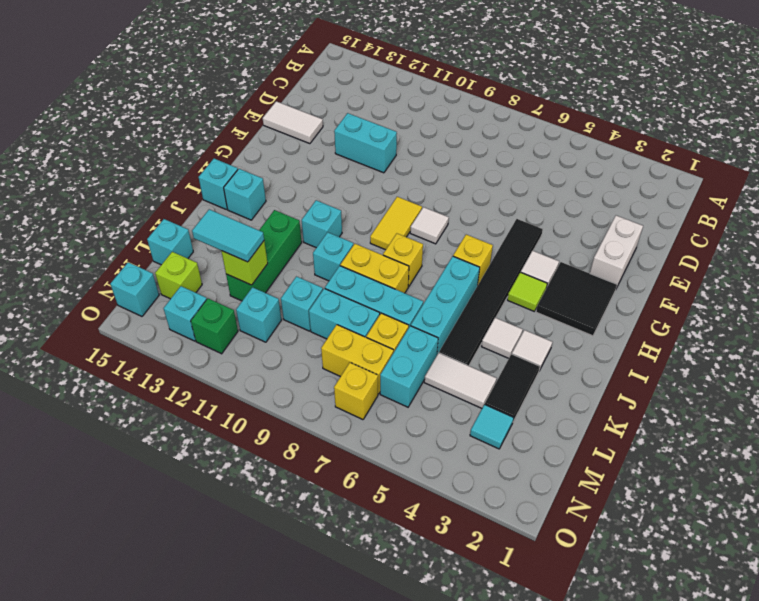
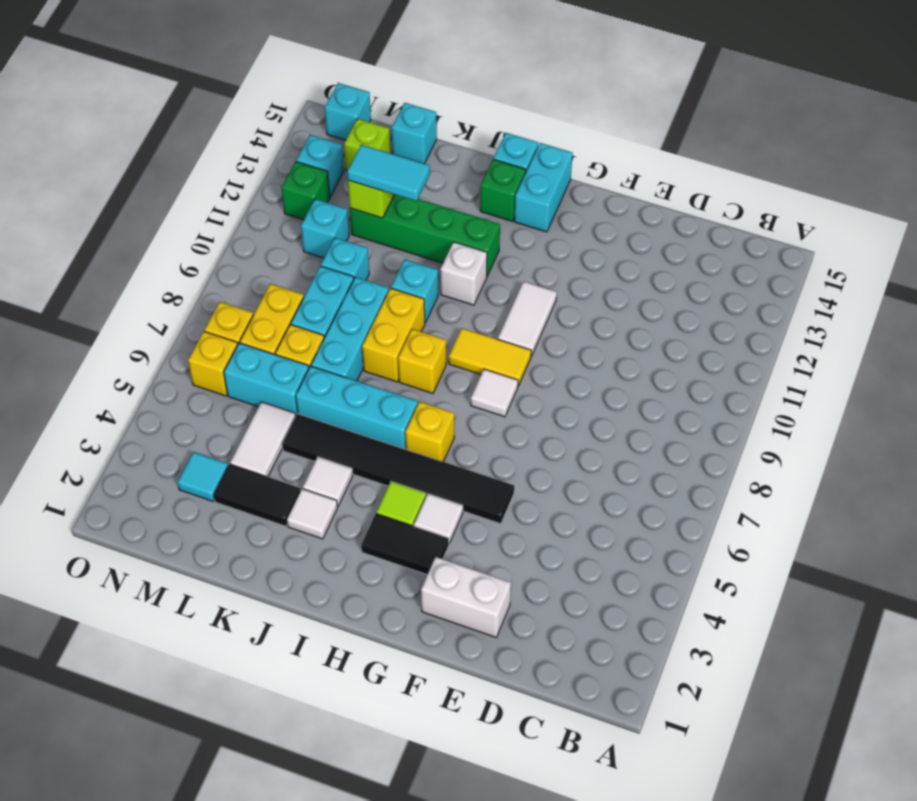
cyan 1x2 brick [334,113,397,173] -> cyan 1x2 brick moved to [514,143,573,232]
white 1x2 tile [263,101,323,144] -> white 1x2 tile moved to [498,281,557,356]
black 2x2 tile [536,262,617,336] -> black 1x2 tile [361,514,449,575]
cyan 1x1 brick [302,200,342,248] -> white 1x1 brick [440,242,487,305]
cyan 1x1 brick [224,169,266,220] -> green 1x1 brick [480,159,526,221]
green 1x3 brick [226,210,302,301] -> green 1x4 brick [350,195,500,276]
cyan 1x2 tile [192,209,264,262] -> cyan 1x2 tile turned to [347,145,430,201]
none -> yellow 1x1 brick [188,331,238,396]

